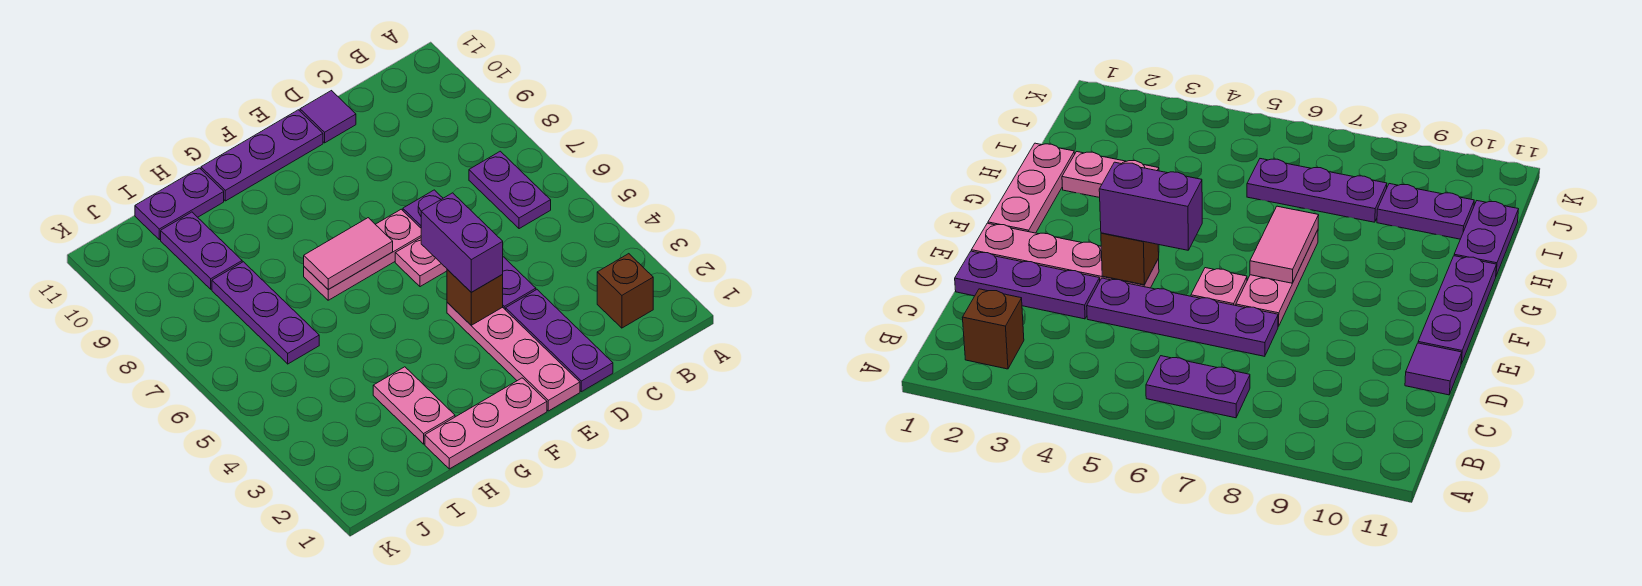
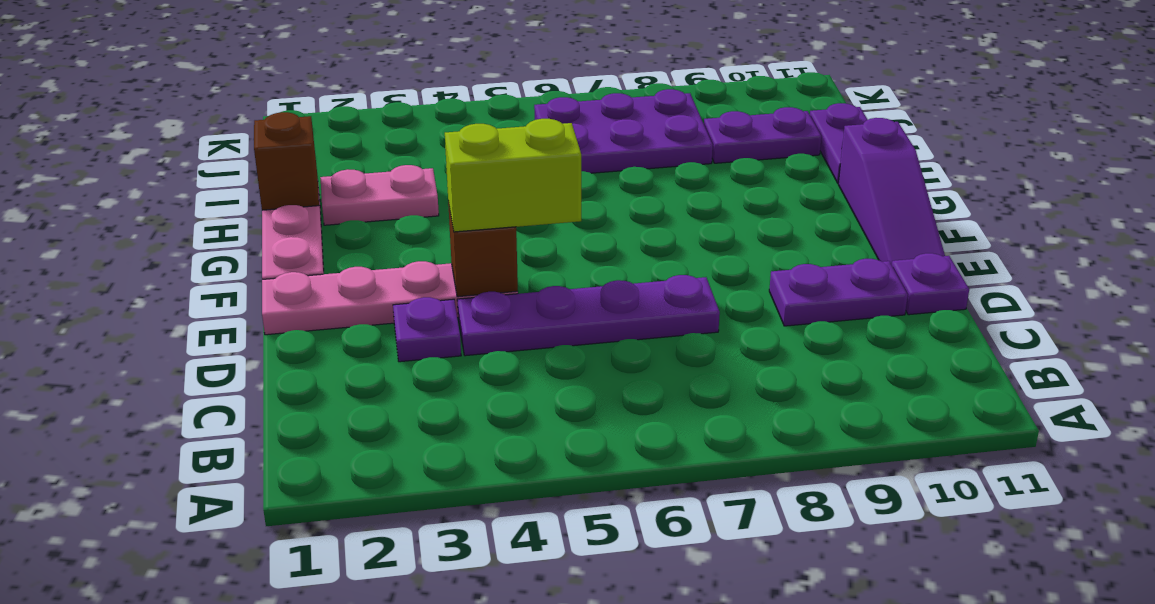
brown 1x1 brick [597,254,653,328] -> brown 1x1 brick moved to [254,112,319,210]
purple 1x2 plate [469,151,551,229] -> purple 1x2 plate moved to [769,259,908,326]
purple 1x3 plate [506,290,613,392] -> purple 1x1 plate [393,297,461,362]
purple 1x1 tile [300,91,356,143] -> purple 1x1 plate [892,253,969,315]
purple 1x2 brick [421,193,503,292] -> lime 1x2 brick [445,119,581,232]
pink 1x1 plate [395,238,447,287] -> none
pink 1x3 plate [304,209,421,300] -> none
purple 1x3 plate [201,110,323,201] -> purple 1x3 slope [838,118,945,265]
pink 1x2 tile [304,218,393,289] -> none
purple 1x3 plate [212,262,319,364] -> purple 2x3 plate [534,89,713,173]

